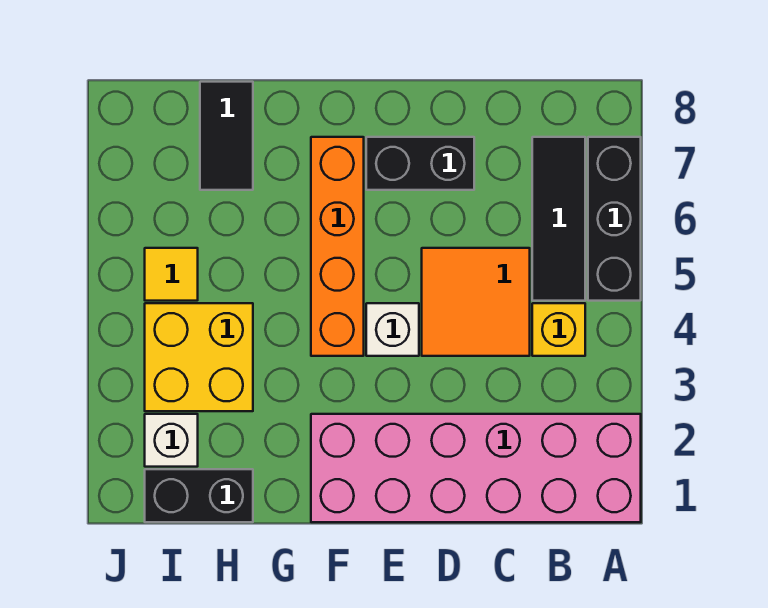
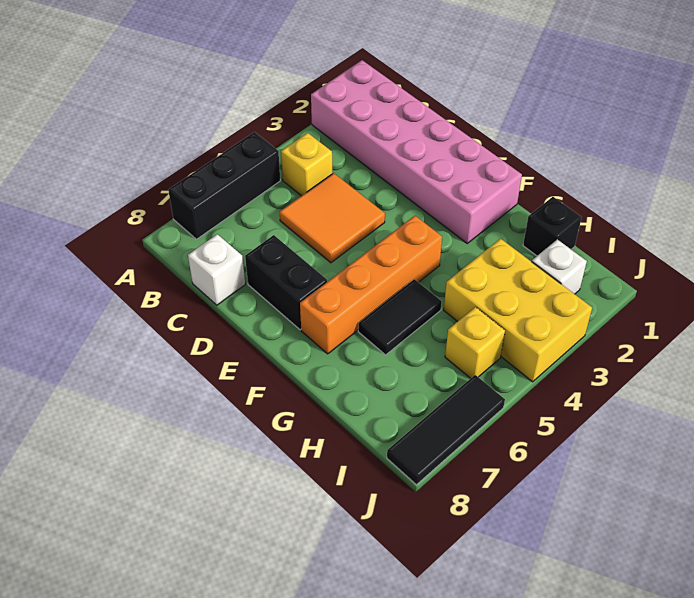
black 1x3 tile [532,137,585,301] -> black 1x3 tile moved to [387,375,505,485]
white 1x1 brick [366,303,419,356] -> white 1x1 brick moved to [188,234,245,305]
black 1x2 brick [145,469,253,522] -> black 1x1 brick [523,197,582,256]
yellow 2x2 brick [145,303,253,411] -> yellow 2x3 brick [444,239,592,382]
black 1x2 tile [200,82,253,190] -> black 1x2 tile moved to [358,279,442,355]
yellow 1x1 tile [145,248,198,301] -> yellow 1x1 brick [445,307,505,378]

